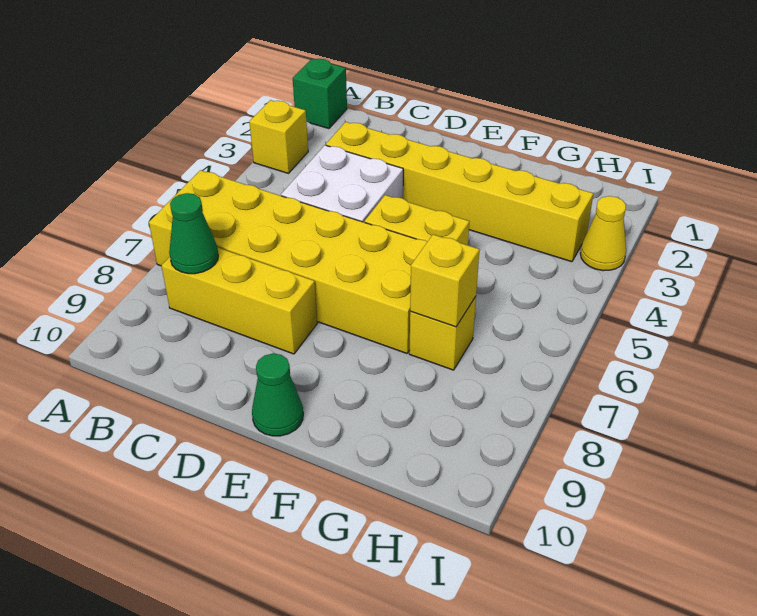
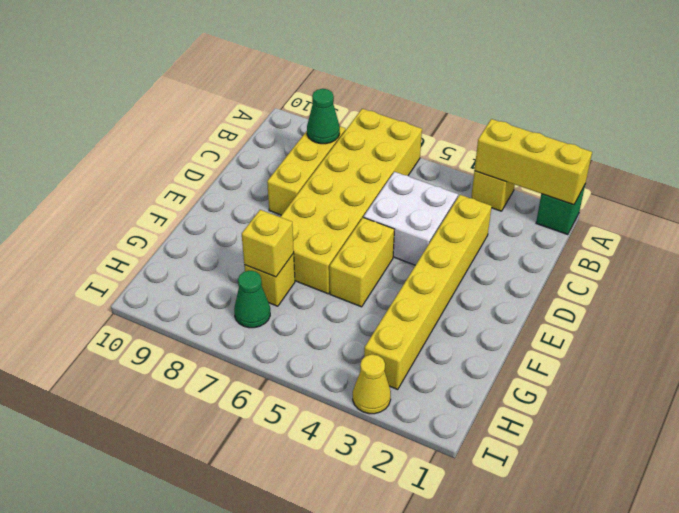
none -> yellow 1x3 brick [474,119,592,205]
green 1x1 cone [252,354,303,436] -> green 1x1 cone moved to [234,271,270,328]

